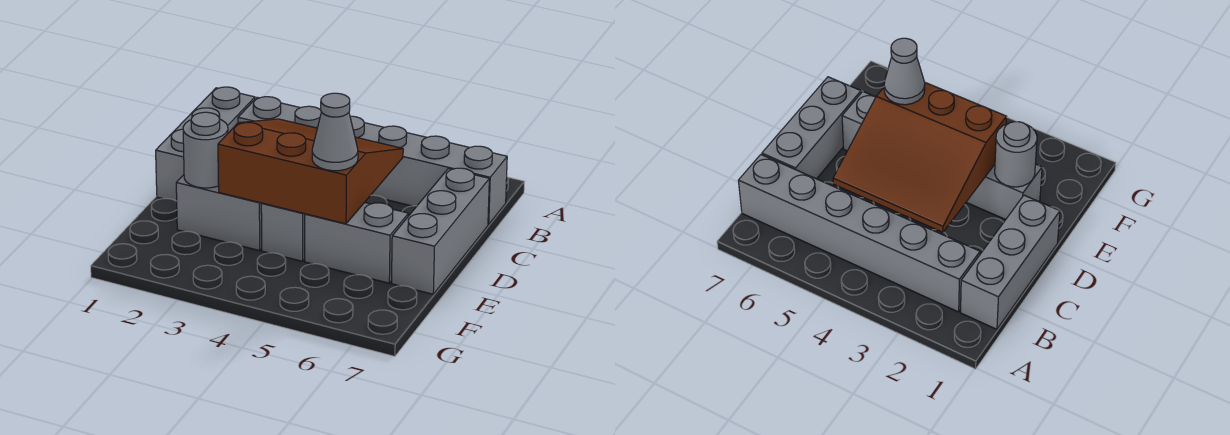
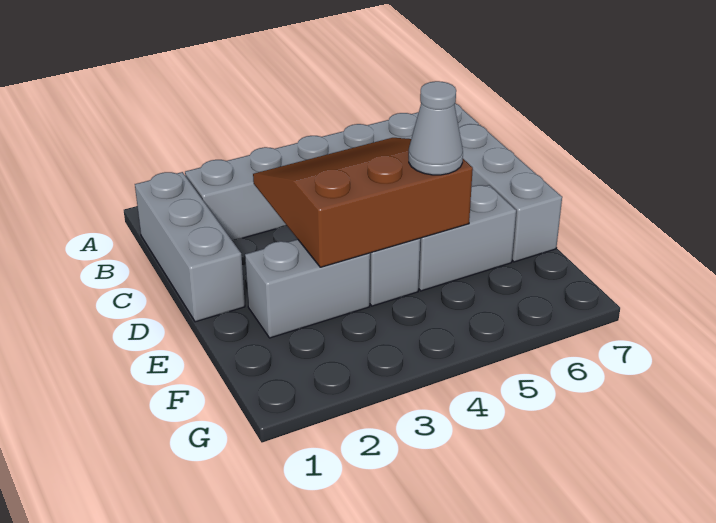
grey 1x1 round brick [183,112,228,188] -> none

